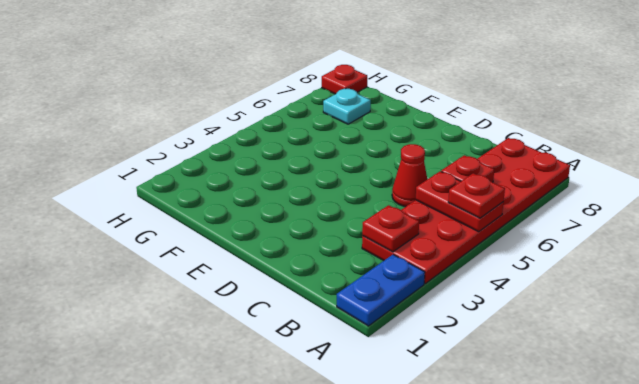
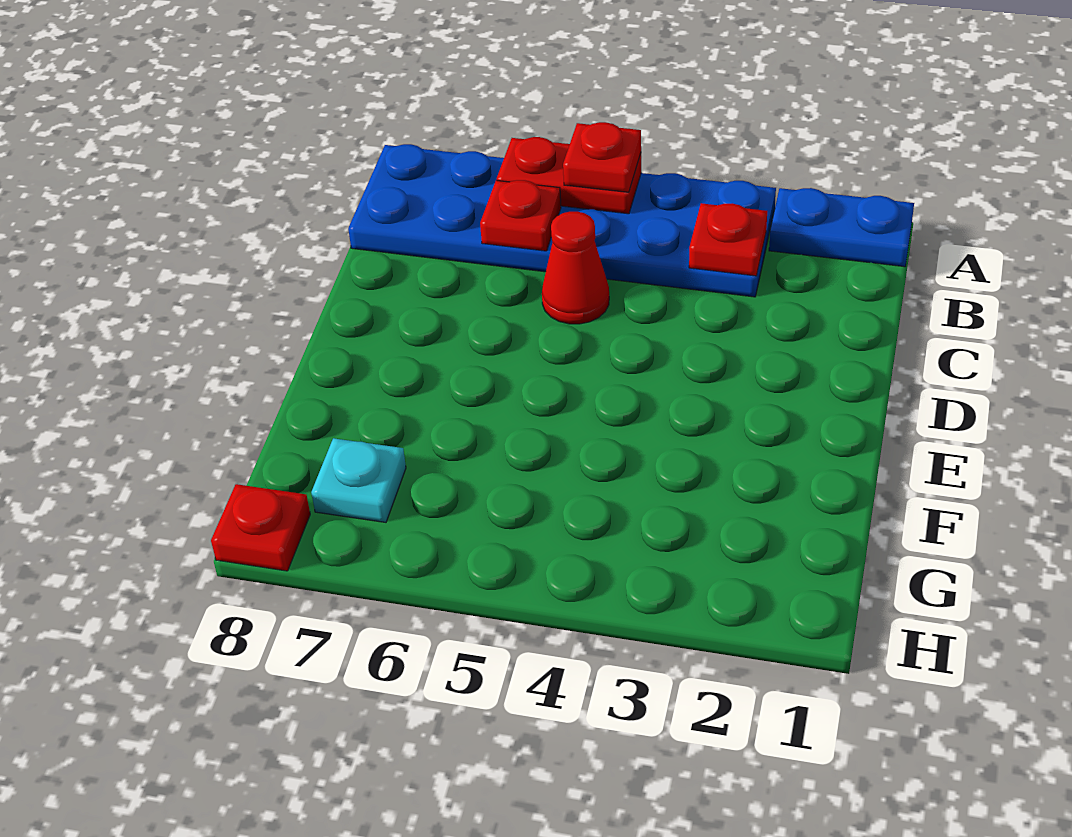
red 2x6 plate [362,138,570,284] -> blue 2x6 plate [348,144,776,297]
red 1x2 plate [416,171,503,232] -> red 1x2 plate turned to [497,137,641,214]

